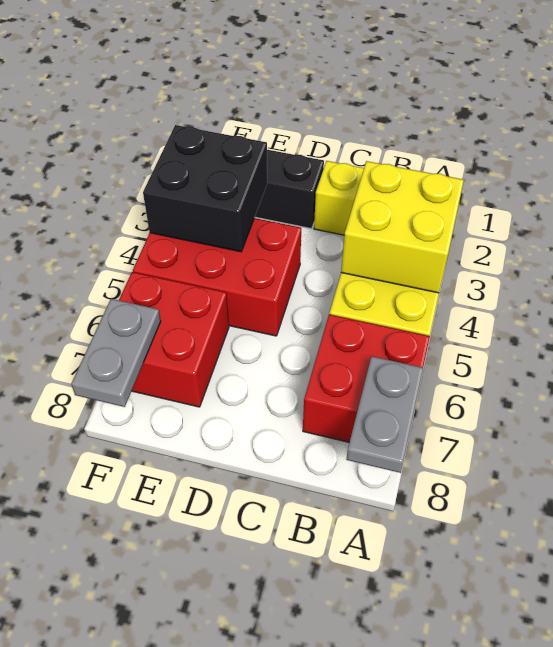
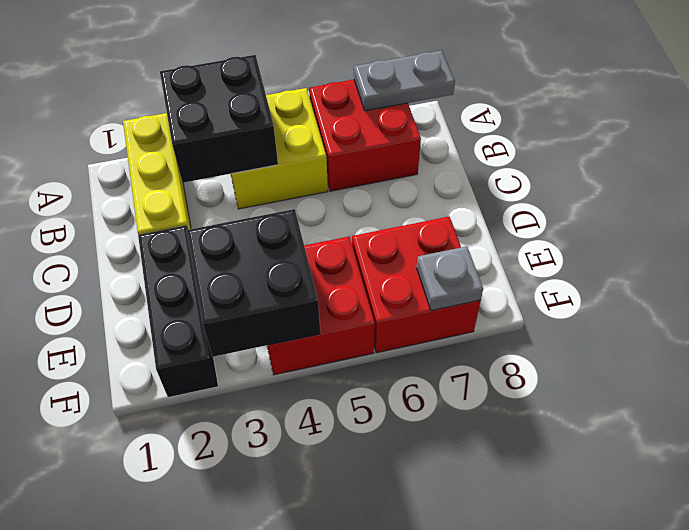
yellow 2x2 brick [341,161,464,293] -> black 2x2 brick [160,55,278,183]
red 2x3 brick [133,218,301,336] -> red 2x2 brick [267,237,375,375]
grey 1x2 plate [71,299,161,407] -> grey 1x1 plate [417,246,483,311]

